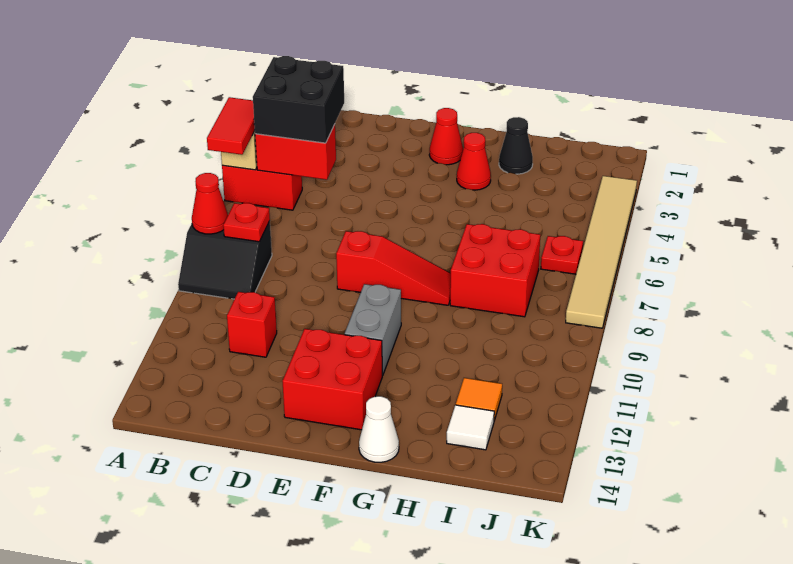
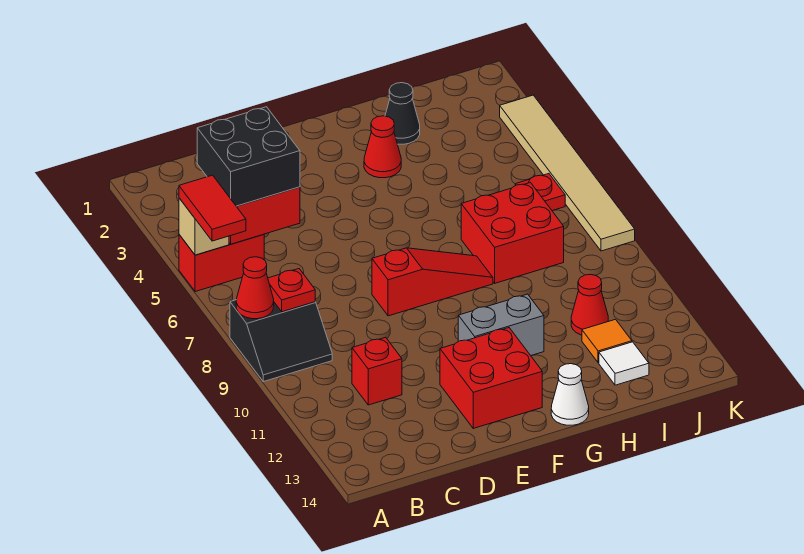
red 1x1 cone [429,108,463,165] -> red 1x1 cone moved to [571,274,608,335]
grey 1x2 brick [345,284,401,376] -> grey 1x2 brick turned to [458,294,544,356]

